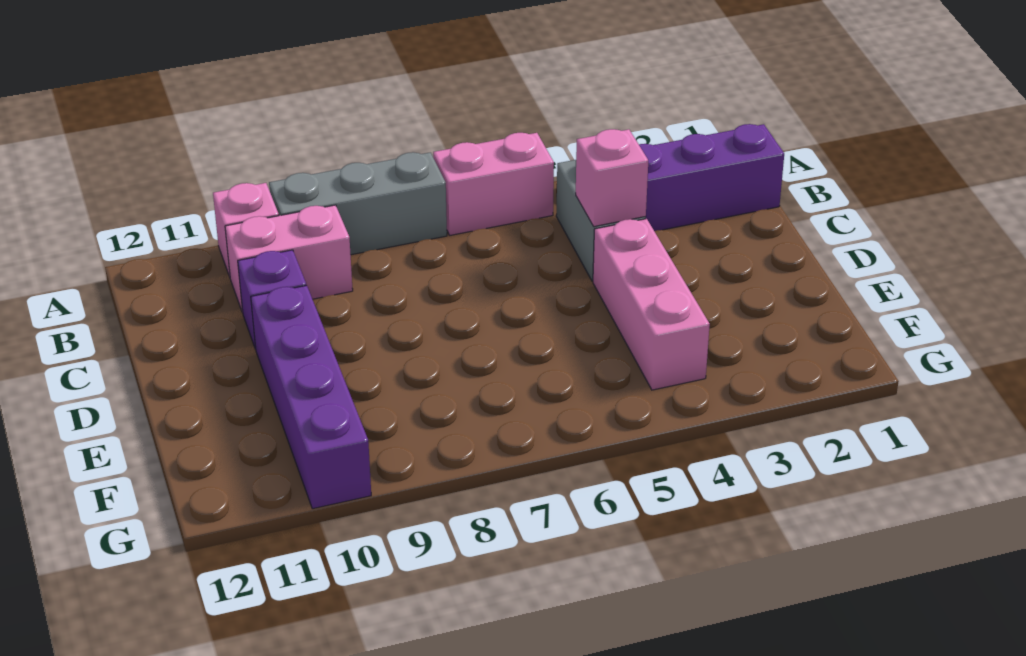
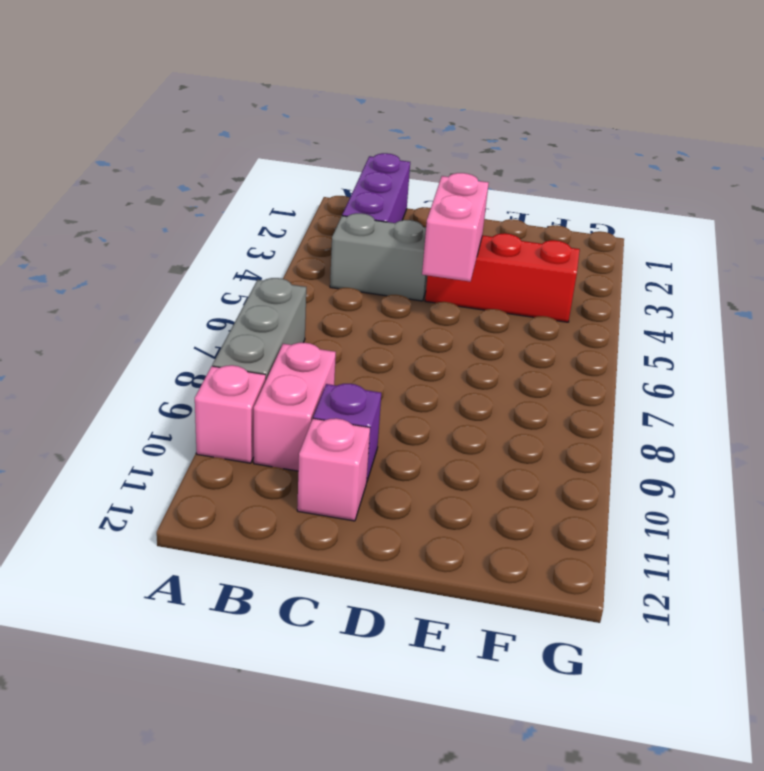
pink 1x2 brick [433,133,554,235] -> pink 1x2 brick moved to [422,173,489,282]
pink 1x1 brick [576,129,648,227] -> pink 1x1 brick moved to [297,418,370,521]
pink 1x3 brick [593,219,710,390] -> red 1x3 brick [425,233,580,322]
purple 1x4 brick [251,285,371,509] -> none

